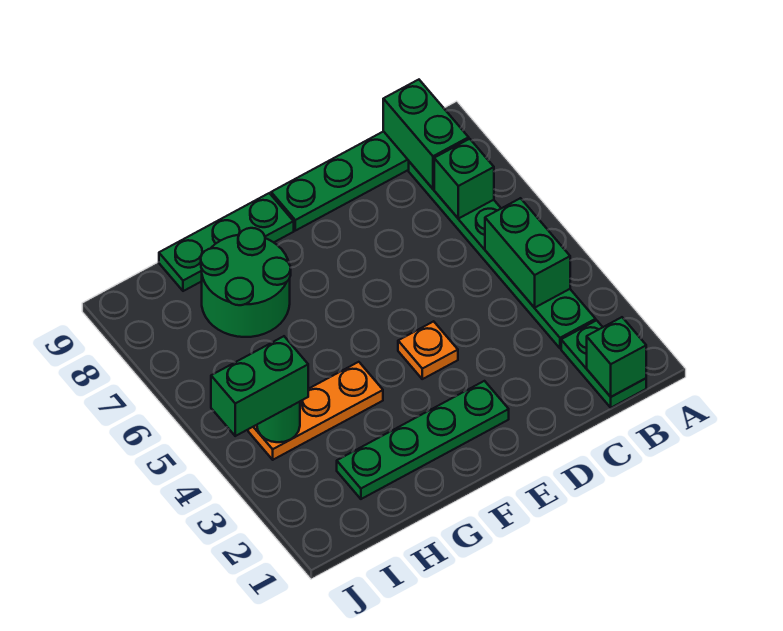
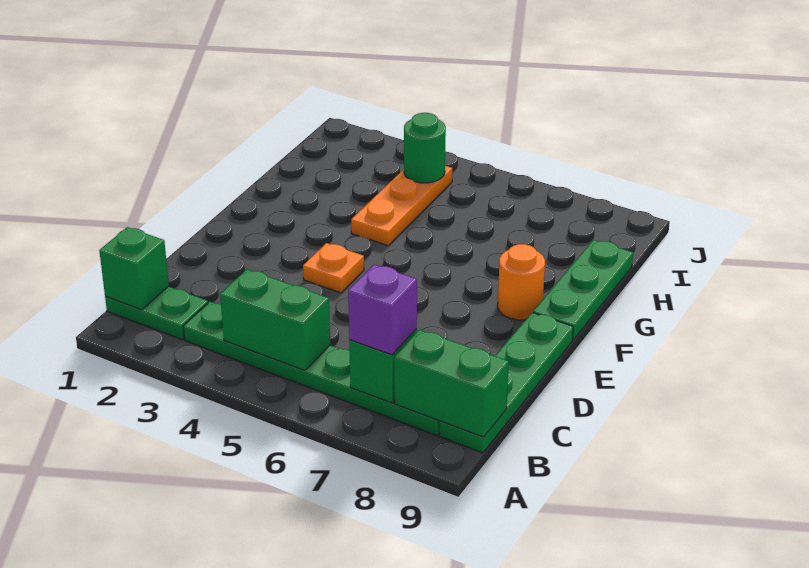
none -> purple 1x1 brick [348,265,417,355]
green 1x4 plate [337,381,509,499] -> none
none -> orange 1x1 round brick [498,244,545,320]
green 2x2 round brick [201,228,291,337] -> none
green 1x2 brick [211,336,308,436] -> none

